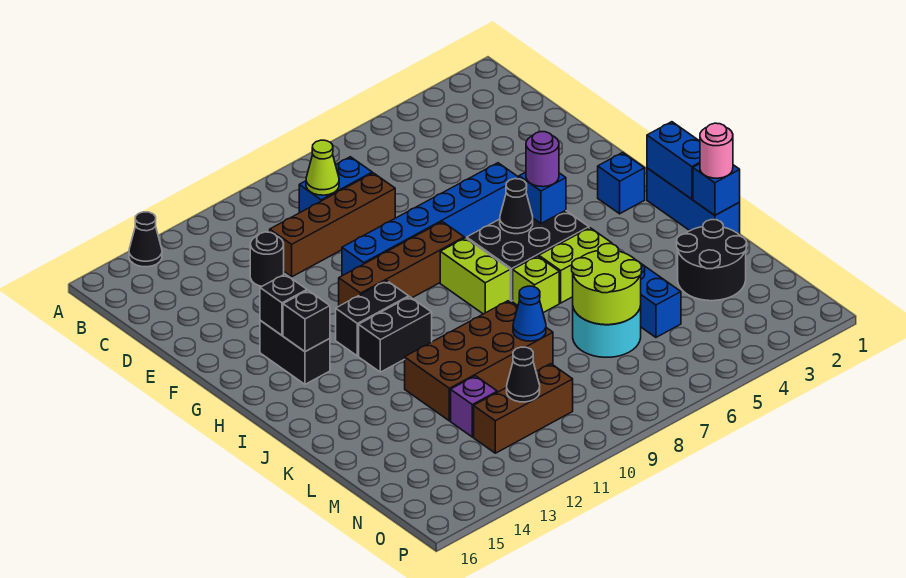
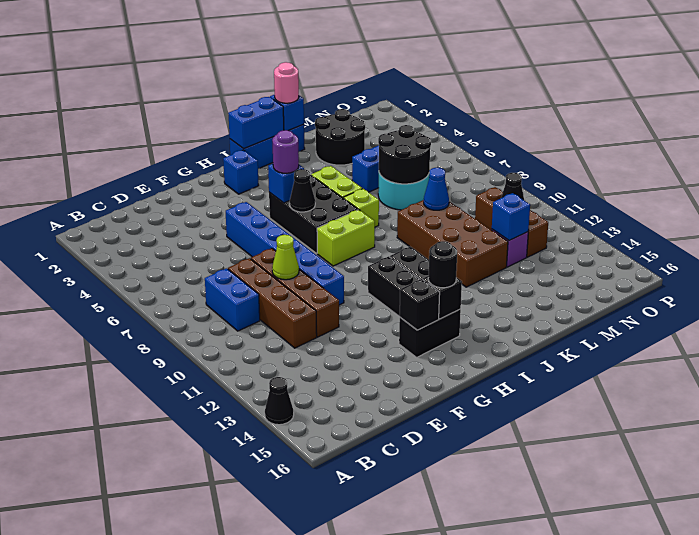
lime 1x1 cone [306,140,339,195] -> lime 1x1 cone moved to [272,235,299,280]
black 1x1 round brick [250,232,284,286] -> black 1x1 round brick moved to [428,241,457,288]
brown 1x4 brick [339,222,464,306] -> brown 1x4 brick moved to [251,248,339,337]
lime 2x2 round brick [572,244,642,325] -> black 2x2 round brick [378,125,431,184]
none -> blue 1x1 brick [492,193,530,241]

